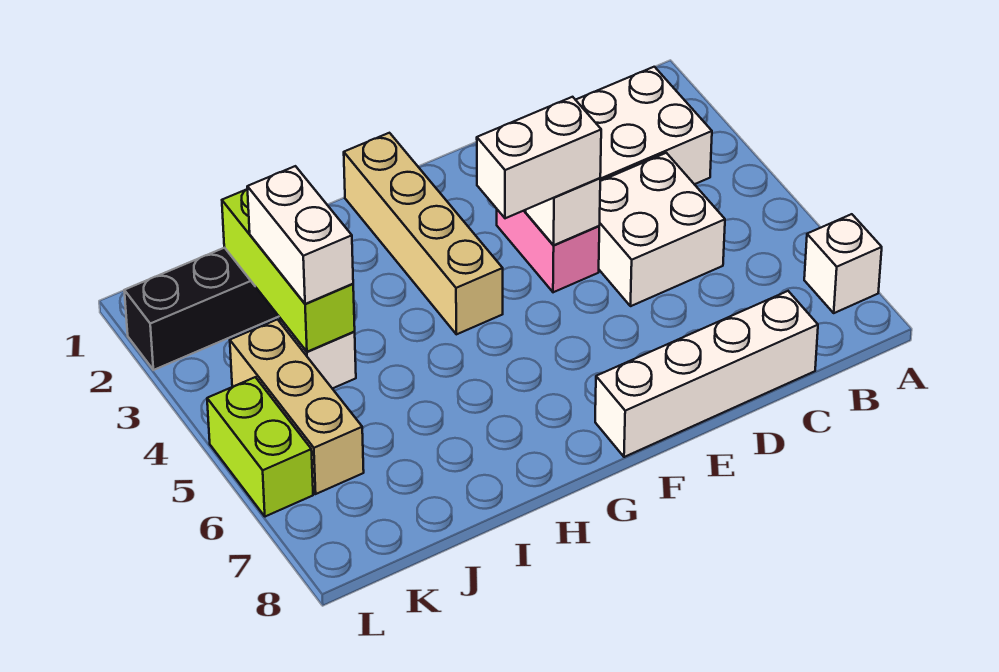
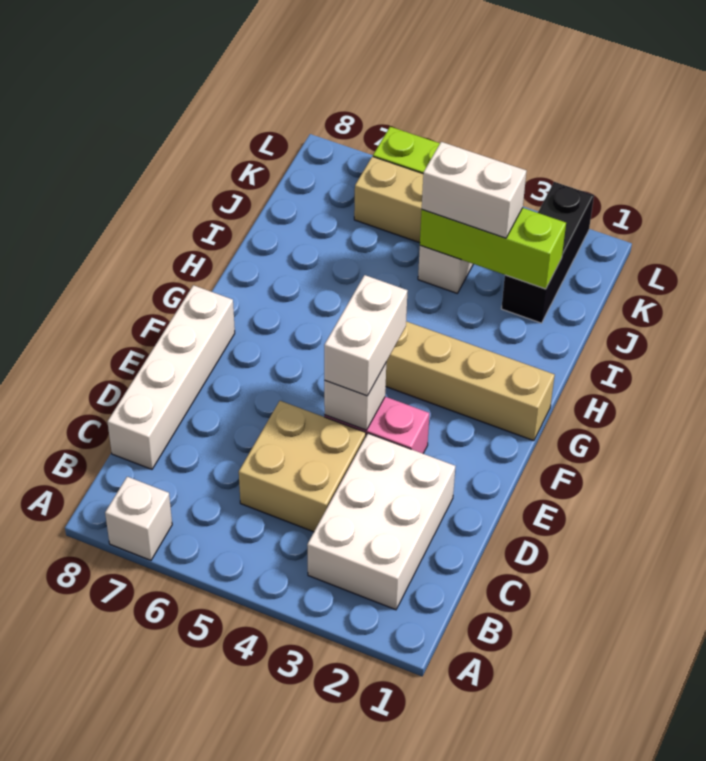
white 2x2 brick [599,153,725,306] -> tan 2x2 brick [239,401,366,532]

